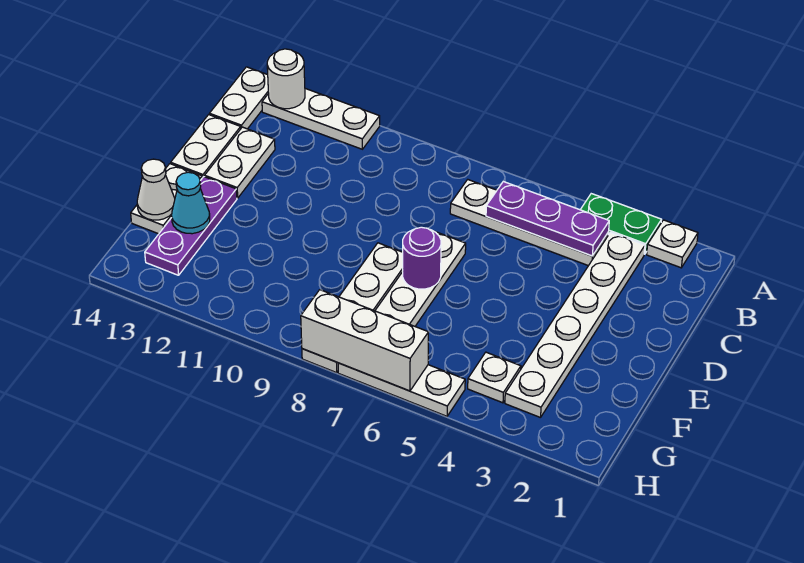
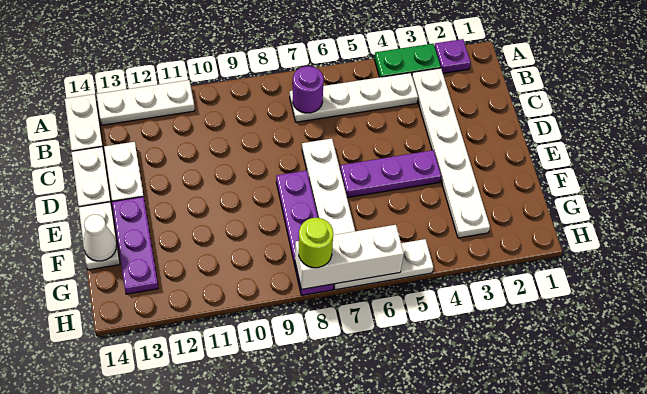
white 1x1 plate [647,220,698,268] -> purple 1x1 plate [435,39,471,73]
white 1x1 round brick [267,49,305,109] -> none
purple 1x3 plate [486,182,609,256] -> purple 1x3 plate moved to [340,150,441,198]
purple 1x1 round brick [403,227,441,289] -> purple 1x1 round brick moved to [293,66,324,113]
white 1x4 plate [302,243,403,373] -> purple 1x4 plate [276,170,333,295]
cyan 1x1 cone [172,172,210,234] -> none
white 1x1 plate [468,352,521,403] -> none
none -> lime 1x1 round brick [299,218,333,268]

